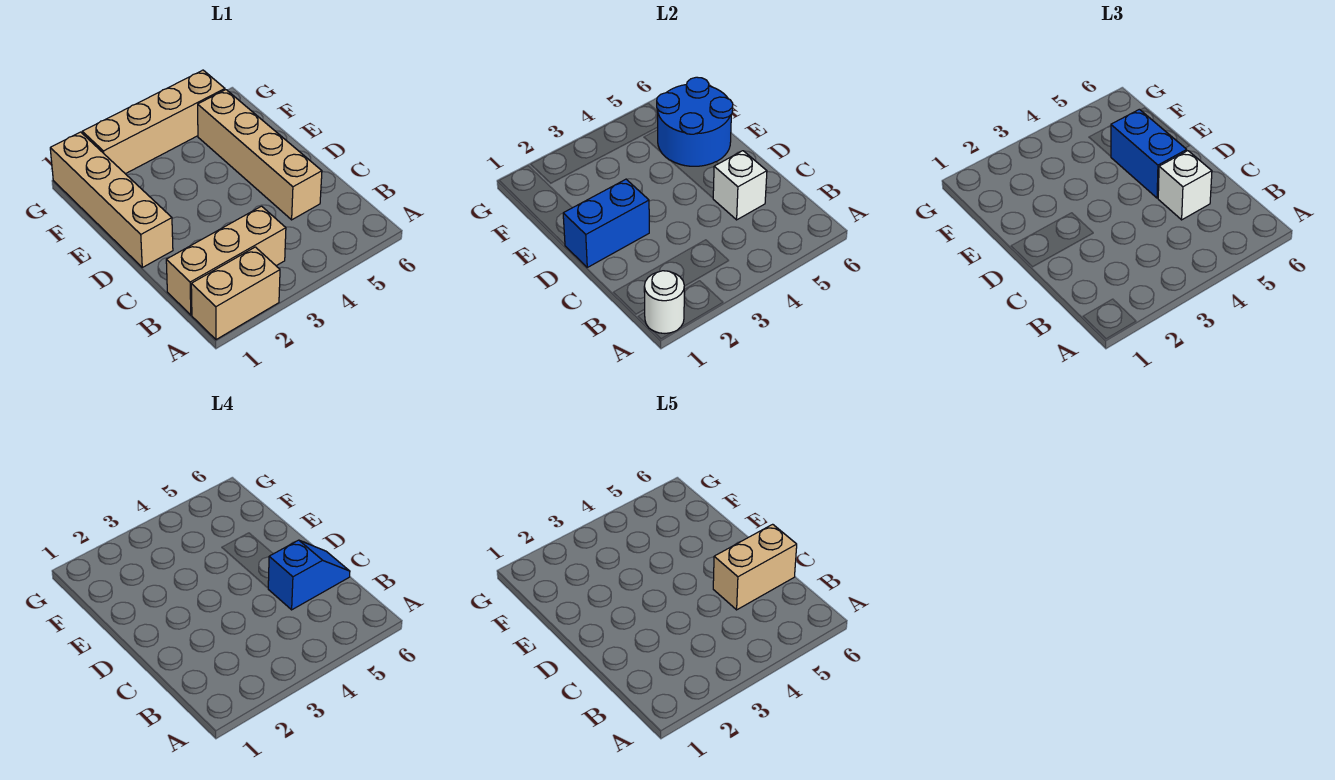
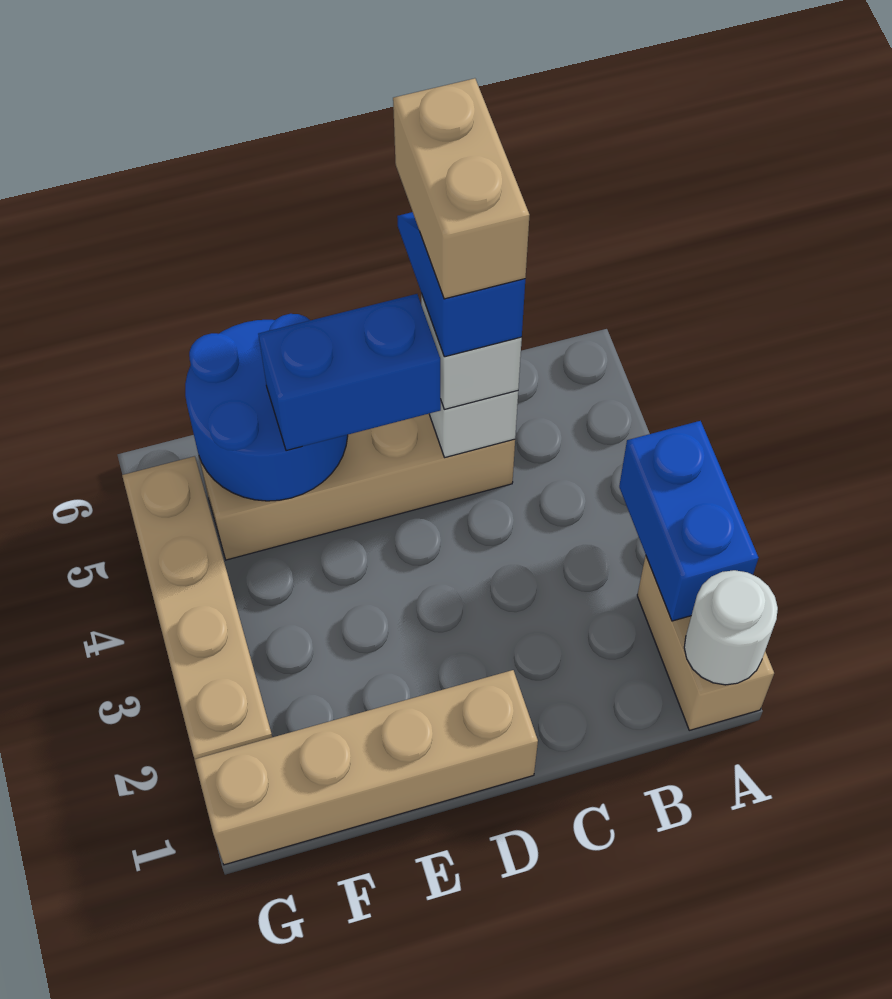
tan 1x3 brick [166,206,286,315] -> none
blue 1x2 brick [563,179,649,267] -> blue 1x2 brick moved to [619,421,759,621]

